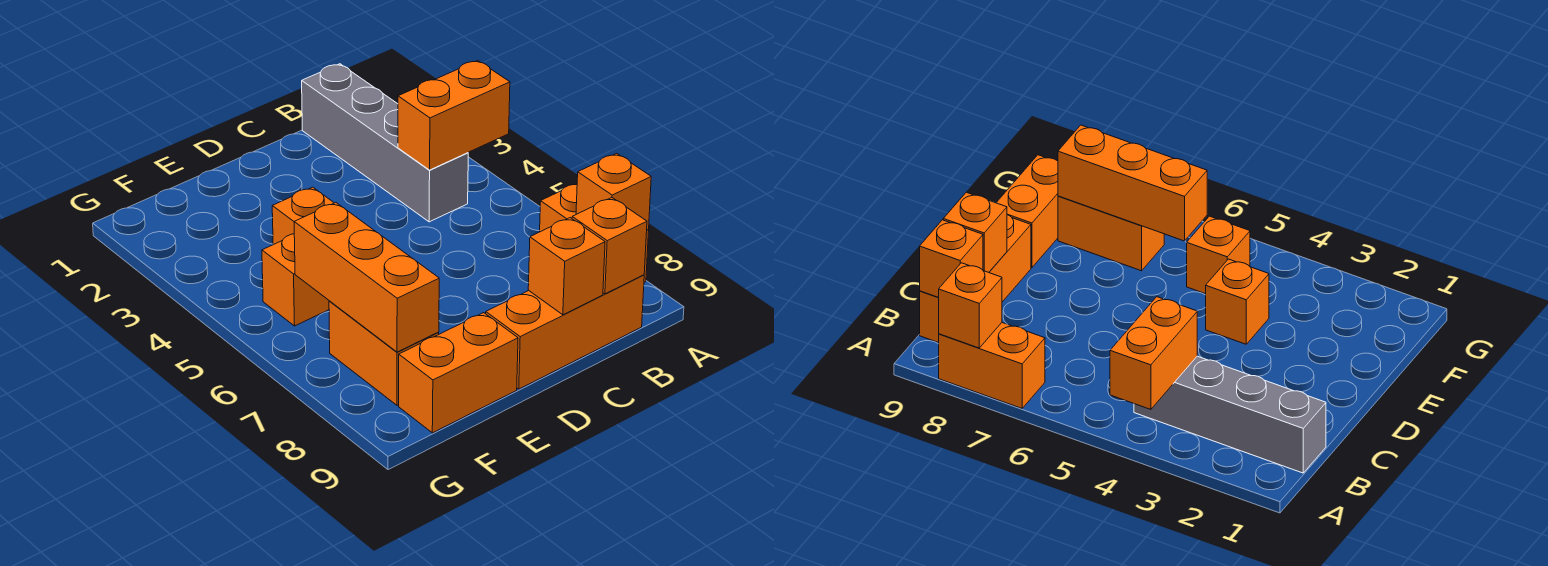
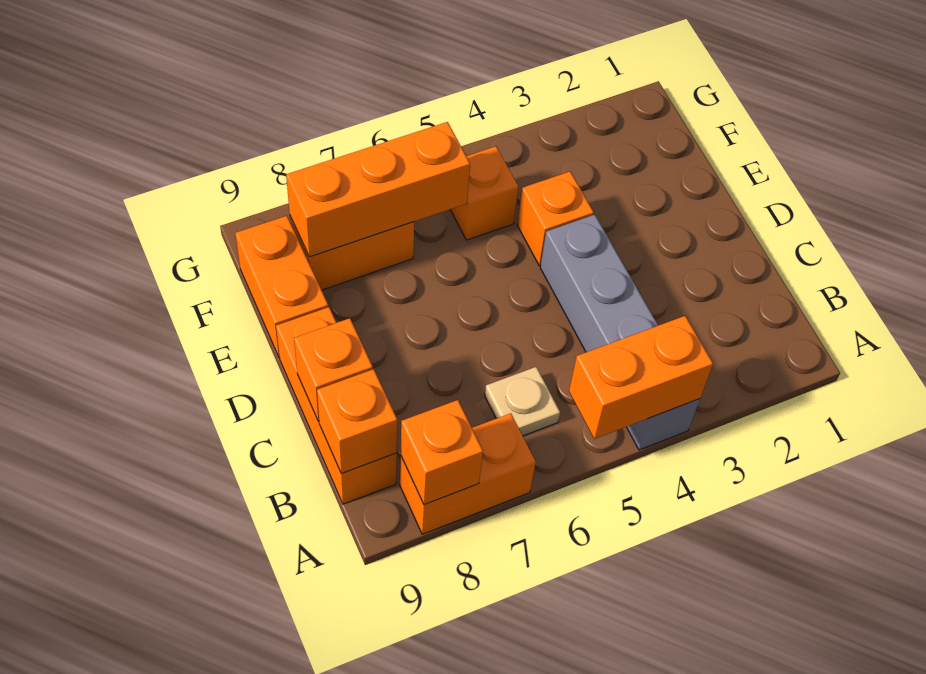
orange 1x2 brick [398,60,510,170] -> orange 1x2 brick turned to [569,316,713,439]
grey 1x4 brick [302,64,468,222] -> grey 1x4 brick turned to [540,215,700,450]
none -> tan 1x1 plate [485,367,560,436]

